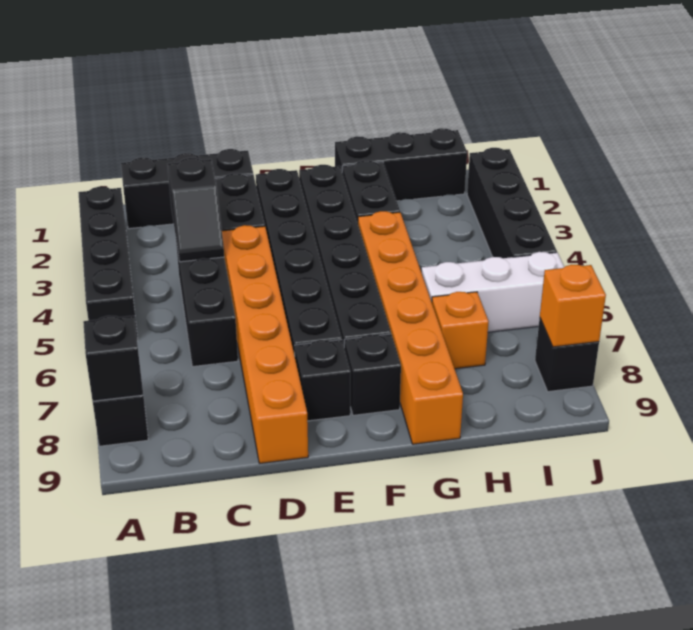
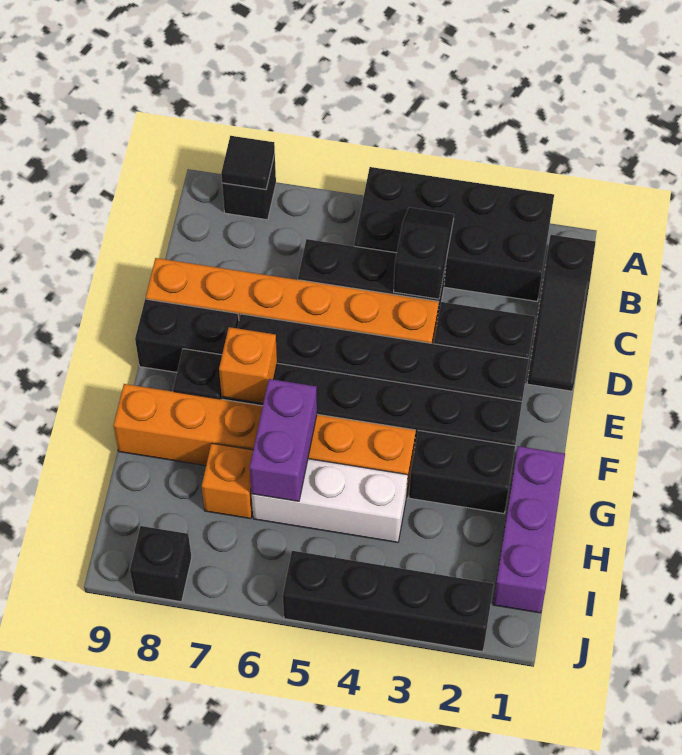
black 1x4 brick [78,187,138,341] -> black 2x4 brick [354,167,554,301]
black 1x1 brick [83,316,143,401] -> black 1x1 tile [221,136,275,189]
black 1x3 brick [121,149,253,229] -> black 1x3 slope [527,235,596,391]
black 1x2 slope [167,158,224,262] -> black 1x2 slope turned to [394,207,454,299]
black 1x1 brick [294,340,350,421] -> black 1x2 brick [135,299,239,372]
black 1x3 brick [335,128,467,201] -> purple 1x3 brick [493,446,565,613]
none -> purple 1x2 brick [250,379,317,501]
white 1x3 brick [421,252,564,332] -> white 1x3 brick turned to [252,459,408,542]
orange 1x1 brick [540,265,606,347] -> orange 1x1 brick moved to [219,327,277,403]

